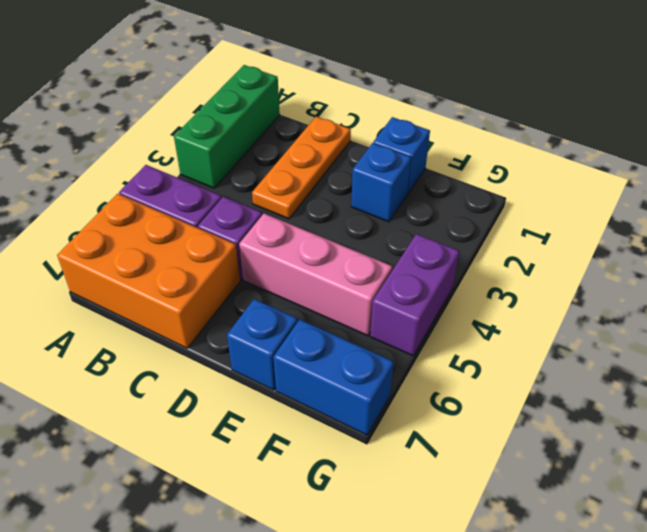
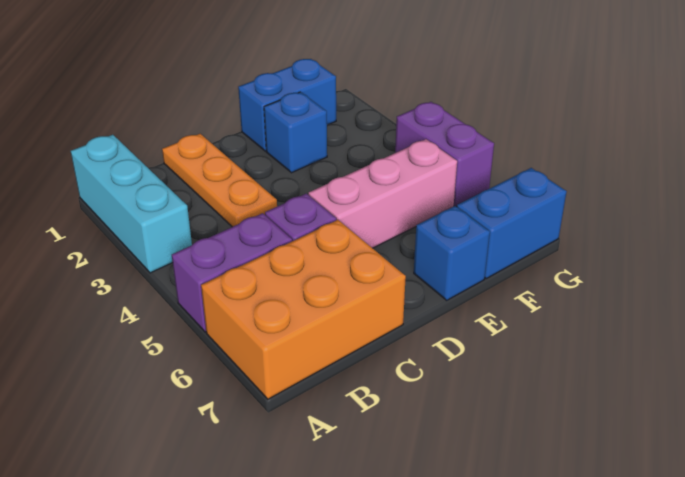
green 1x3 brick [174,65,280,188] -> cyan 1x3 brick [71,135,192,273]
blue 1x1 brick [373,117,430,194] -> blue 1x2 brick [238,59,336,151]

